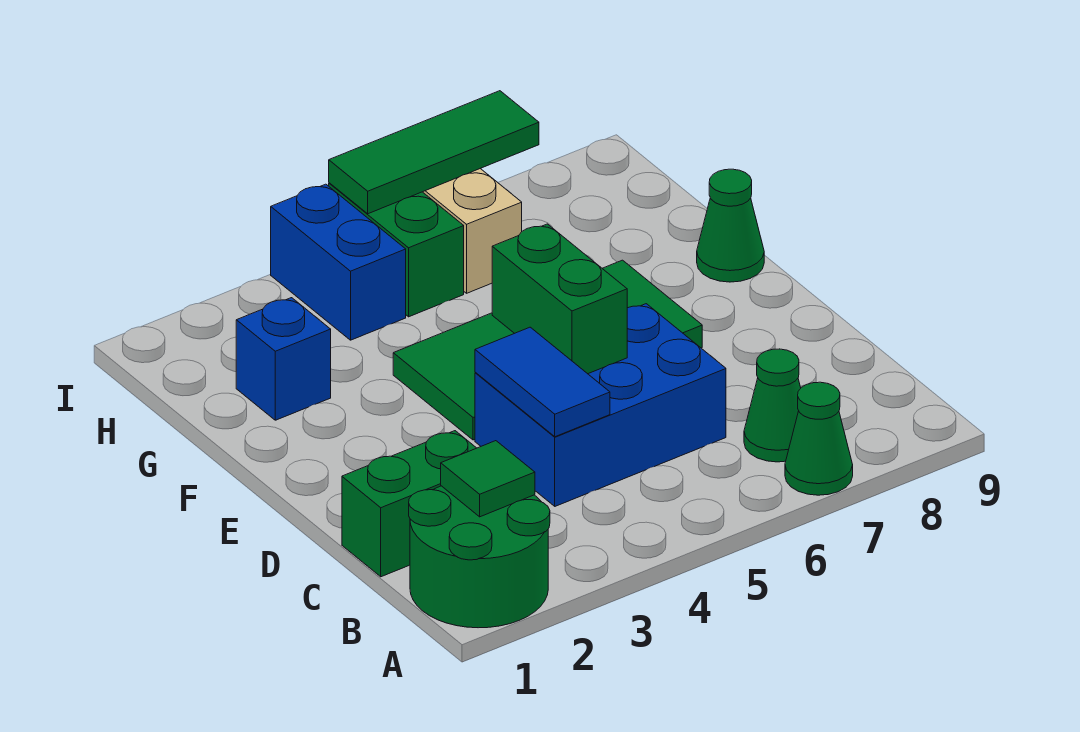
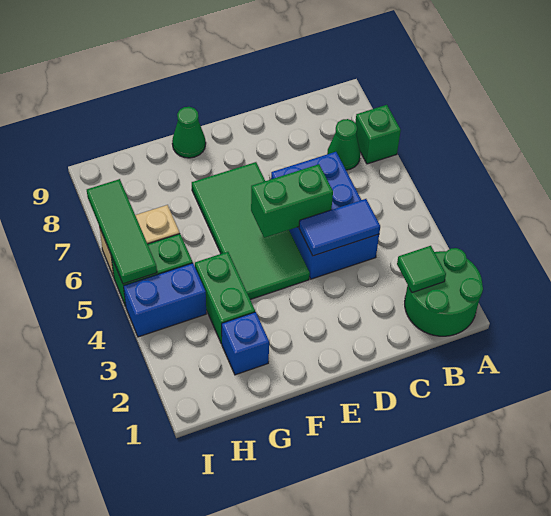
green 1x1 cone [785,382,853,495] -> green 1x1 brick [355,105,401,164]
green 1x2 brick [342,431,476,577] -> green 1x2 brick moved to [195,252,255,344]

